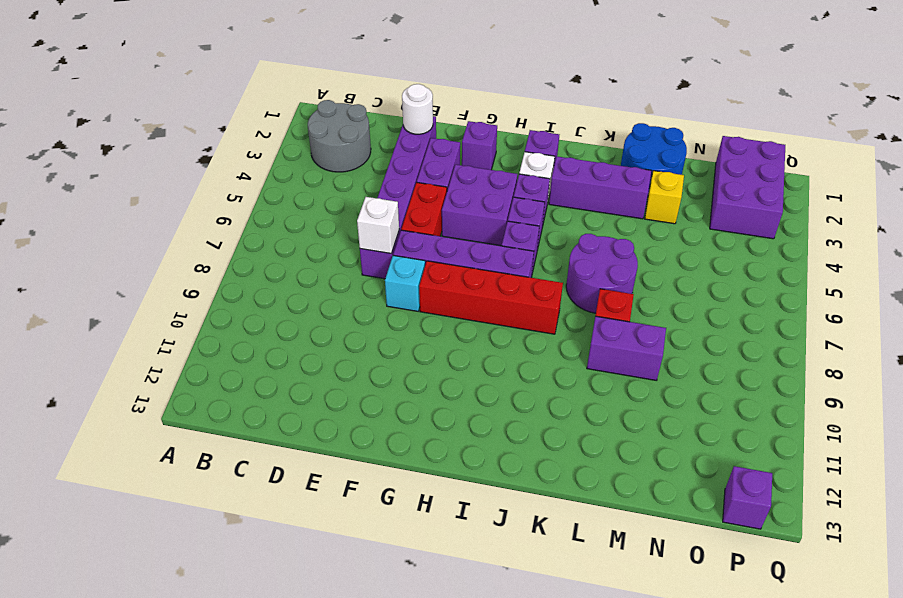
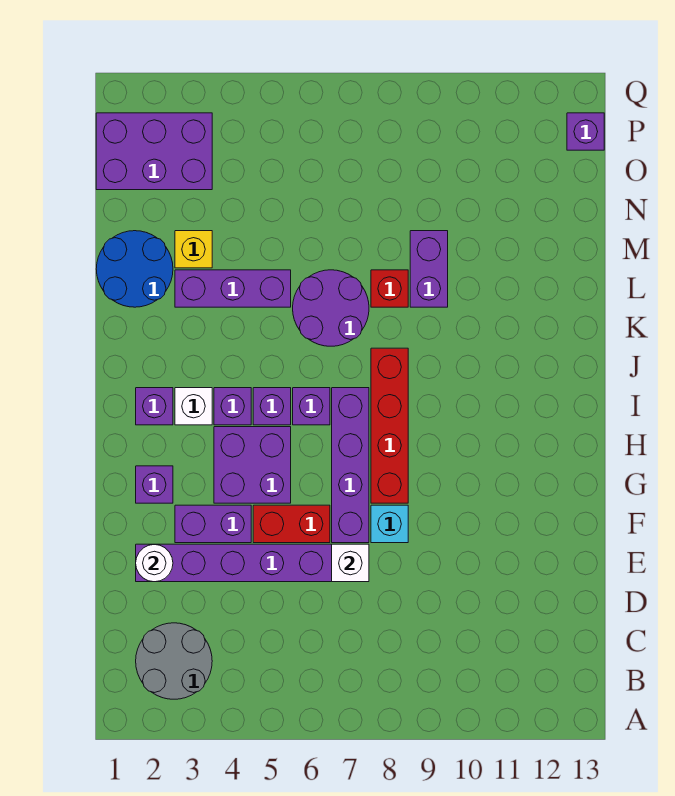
purple 1x3 brick [549,157,651,219] -> purple 1x3 brick turned to [175,270,291,307]

